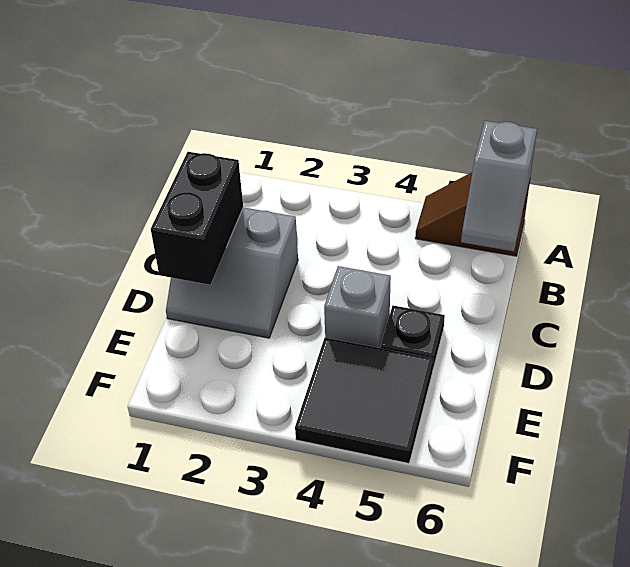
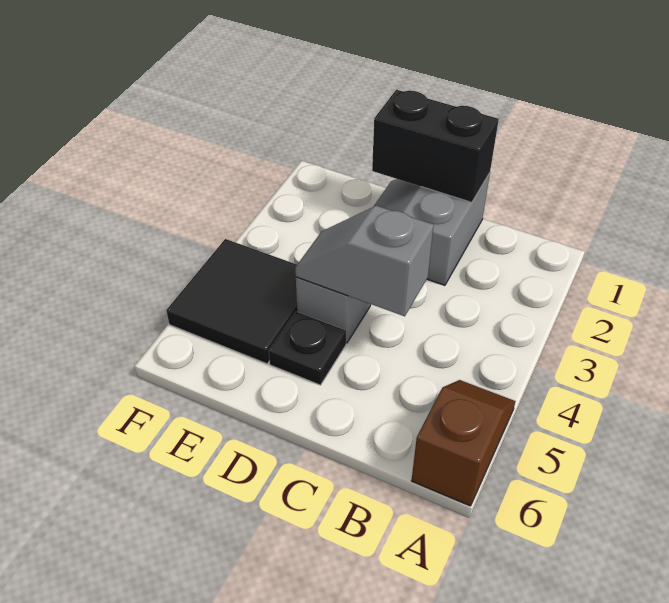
grey 1x2 slope [461,121,537,251] -> grey 1x2 slope moved to [295,206,434,316]

